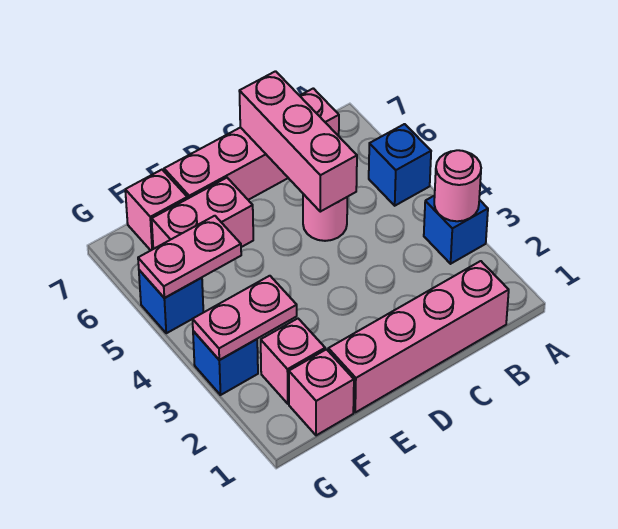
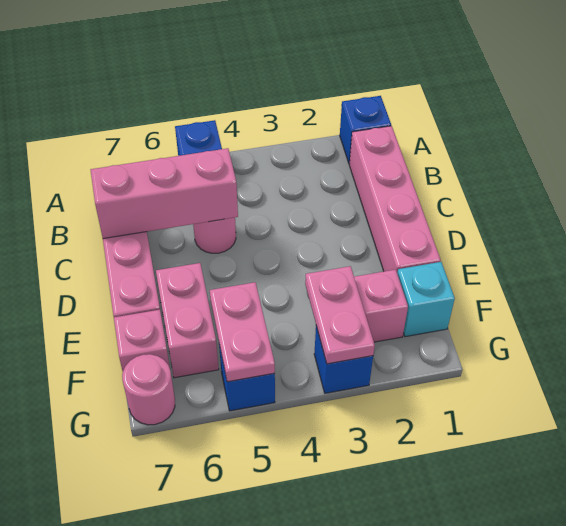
blue 1x1 brick [424,195,488,264] -> blue 1x1 brick moved to [340,96,391,164]
pink 1x1 round brick [434,150,481,221] -> pink 1x1 round brick moved to [122,354,175,425]
pink 1x1 brick [289,349,354,435] -> cyan 1x1 brick [397,262,455,337]

